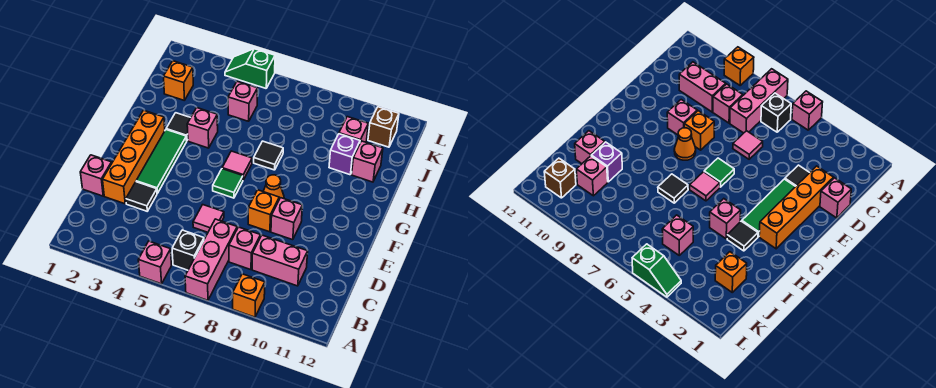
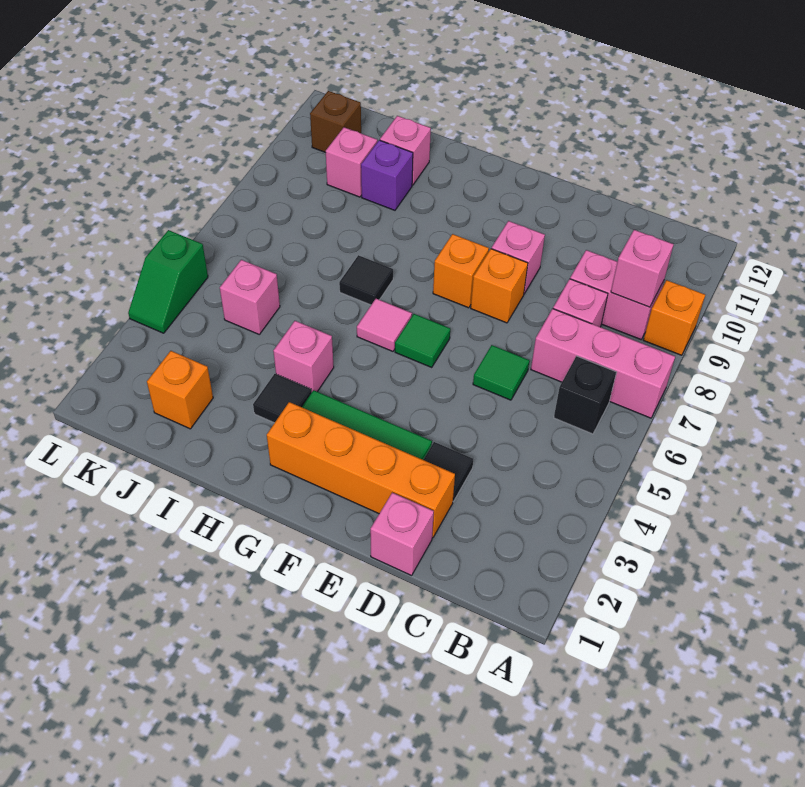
pink 1x1 brick [138,241,171,284] -> pink 1x1 brick moved to [611,230,674,307]
pink 1x2 brick [252,235,308,286] -> pink 1x2 brick turned to [570,250,664,339]
pink 1x1 tile [193,205,224,232] -> green 1x1 tile [473,345,529,400]
orange 1x1 cone [263,175,284,199] -> orange 1x1 brick [433,234,489,308]

